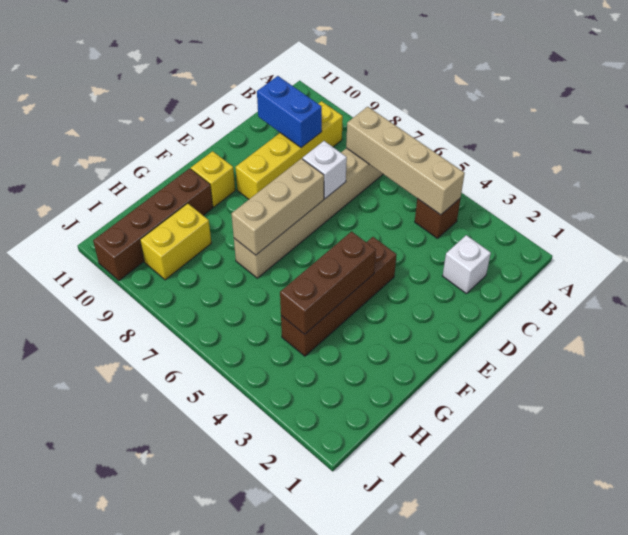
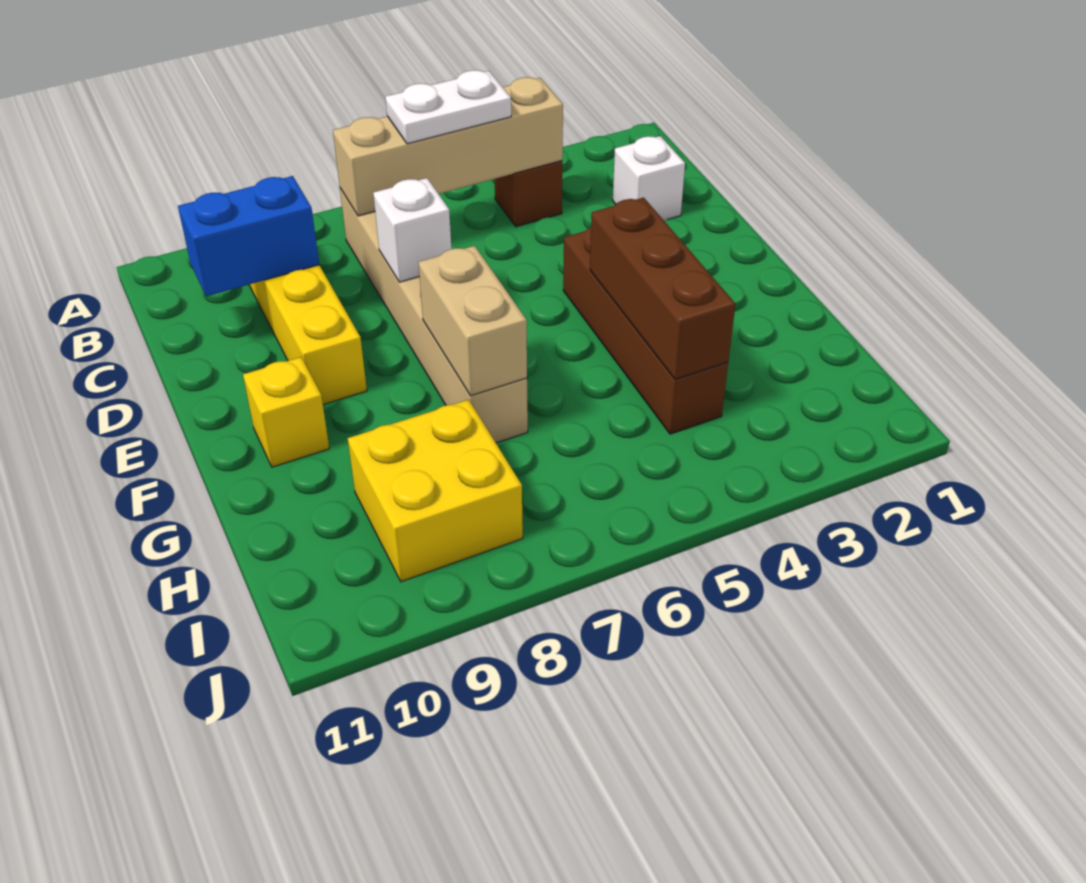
none -> white 1x2 plate [385,70,511,144]
tan 1x3 brick [232,159,324,255] -> tan 1x2 brick [418,246,527,396]
brown 1x4 brick [93,169,213,280] -> none
yellow 1x2 brick [140,203,211,280] -> yellow 2x2 brick [348,400,523,582]

